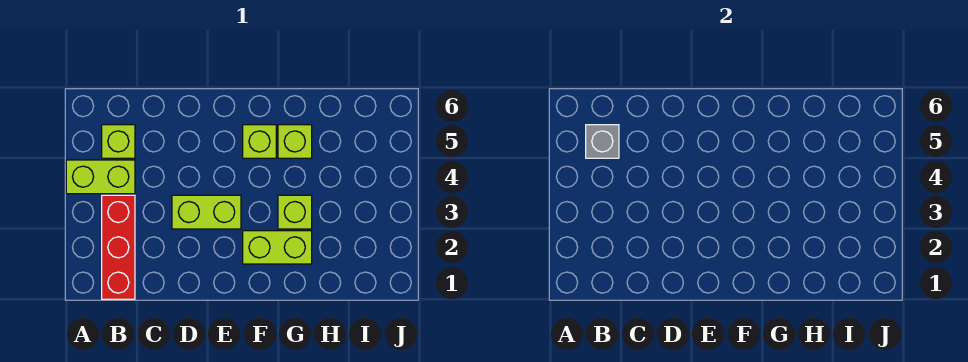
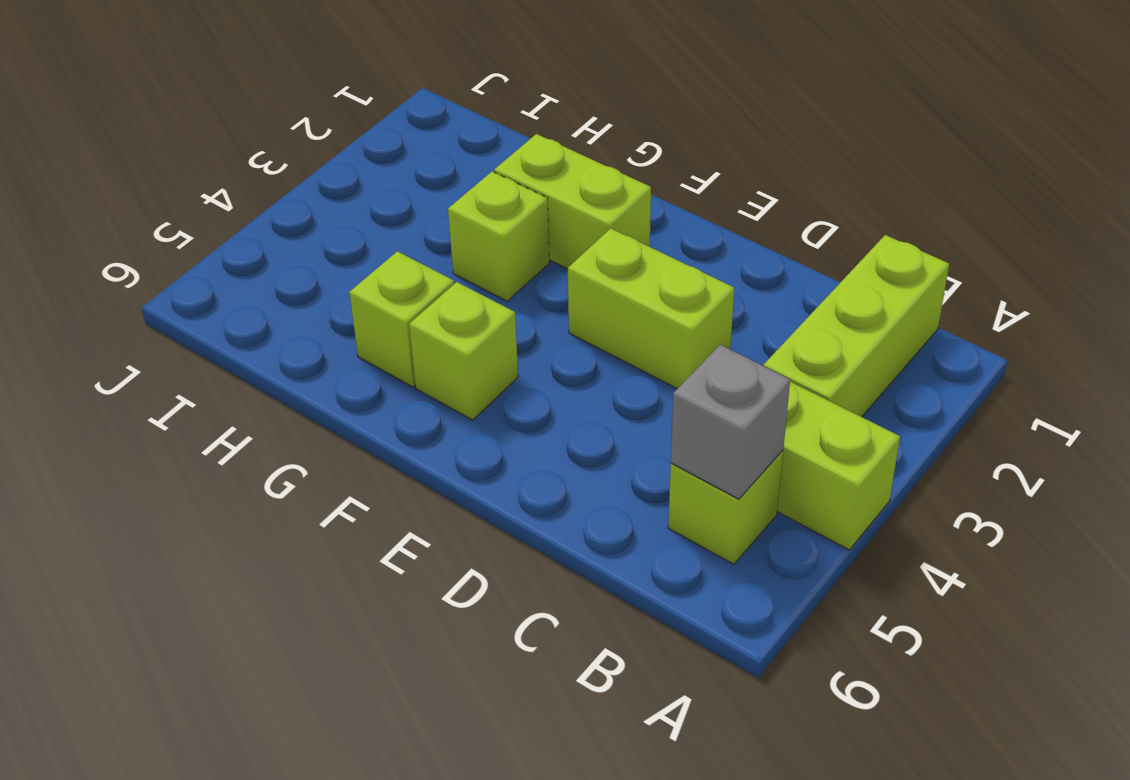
red 1x3 brick [102,195,135,299] -> lime 1x3 brick [763,235,949,417]

